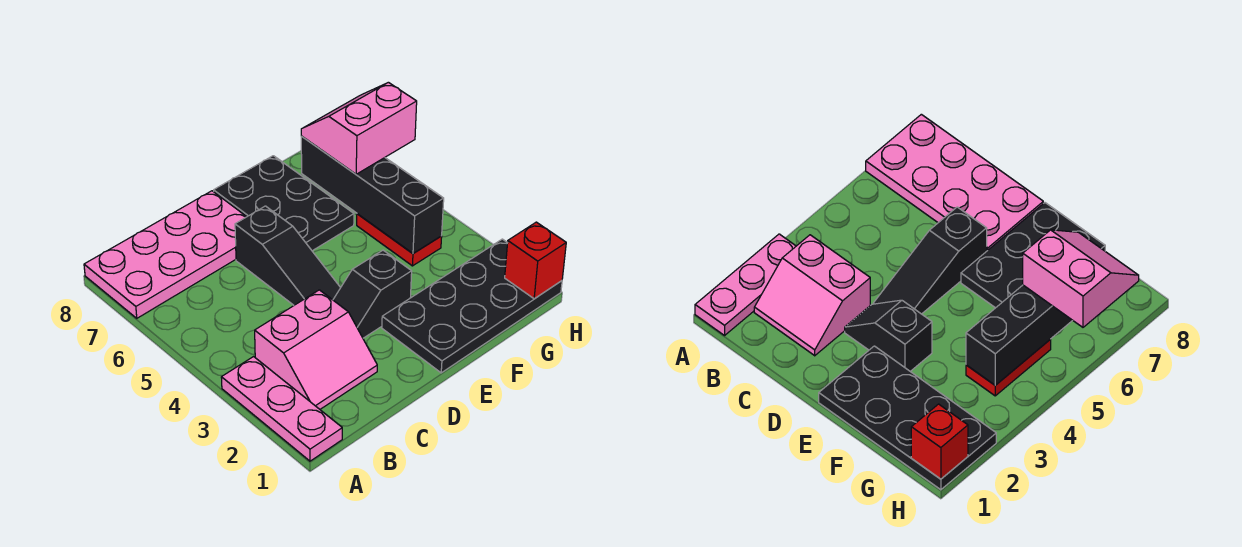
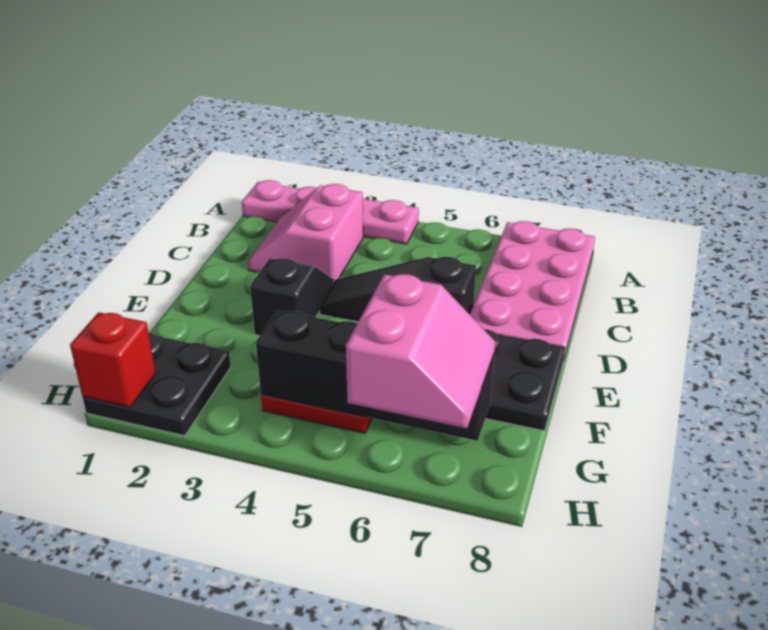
pink 1x3 plate [221,357,342,461] -> pink 1x4 plate [242,180,419,244]
black 2x4 plate [382,239,562,373] -> black 2x2 plate [83,333,231,436]

